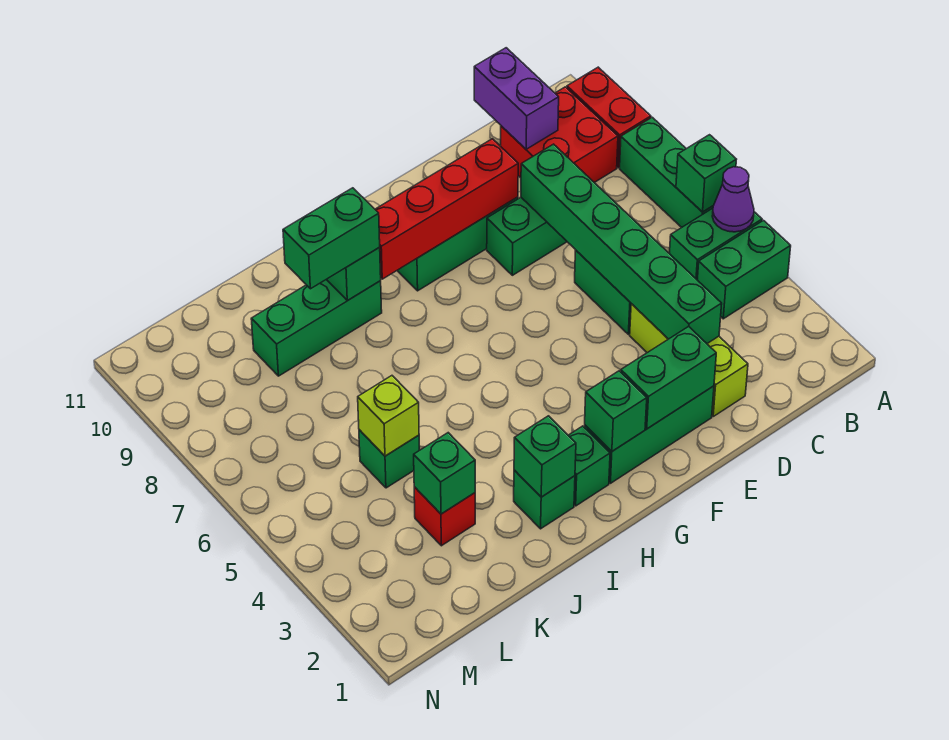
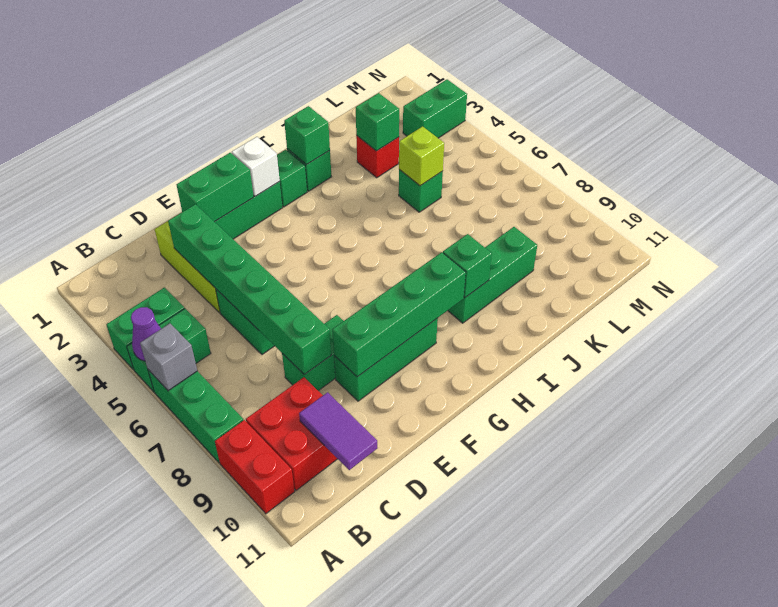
green 1x1 brick [676,135,737,212] -> grey 1x1 brick [140,323,197,391]
purple 1x2 brick [474,48,559,149] -> purple 1x2 tile [299,392,377,470]
red 1x4 brick [375,139,518,279] -> green 1x4 brick [332,252,466,377]
green 1x1 brick [585,371,647,451] -> white 1x1 brick [232,137,280,196]
green 1x2 brick [283,188,380,289] -> green 1x2 brick moved to [403,80,467,138]

